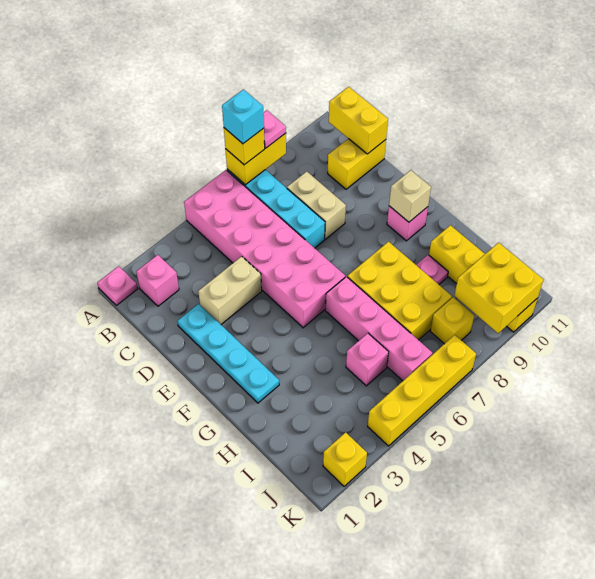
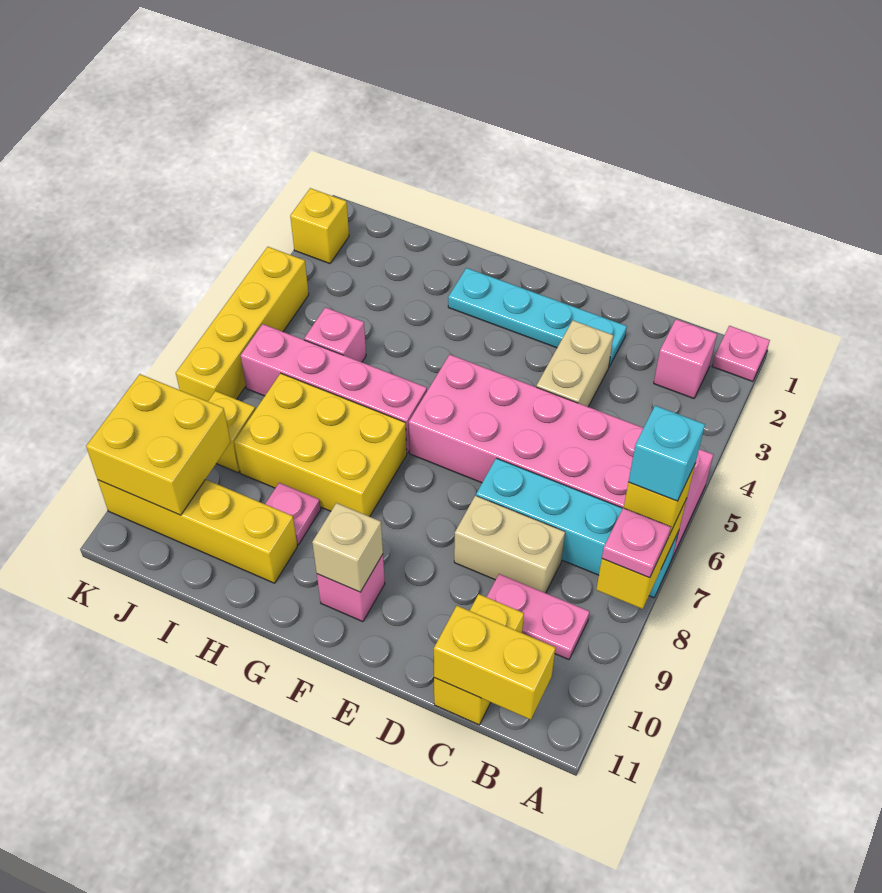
none -> pink 1x2 plate [487,574,589,660]

